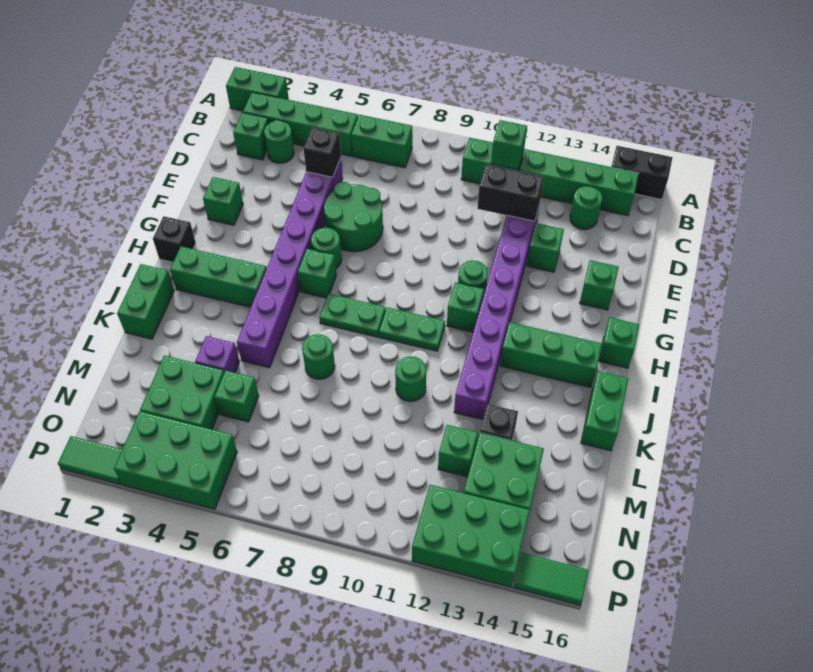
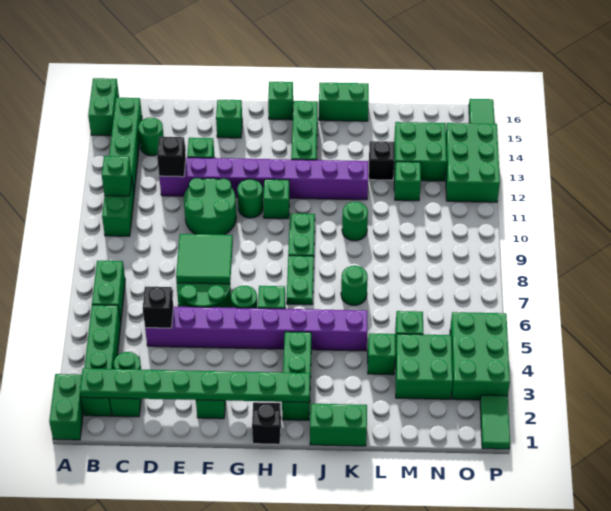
black 1x2 brick [612,146,673,200] -> green 1x2 brick [88,78,119,136]
none -> green 1x8 plate [80,368,310,402]
black 1x2 brick [477,165,544,221] -> black 1x1 brick [157,137,186,177]
none -> green 2x2 tile [176,234,233,284]
none -> green 2x2 round brick [184,178,236,235]
purple 1x1 brick [195,336,239,373] -> green 1x1 brick [368,333,395,375]

